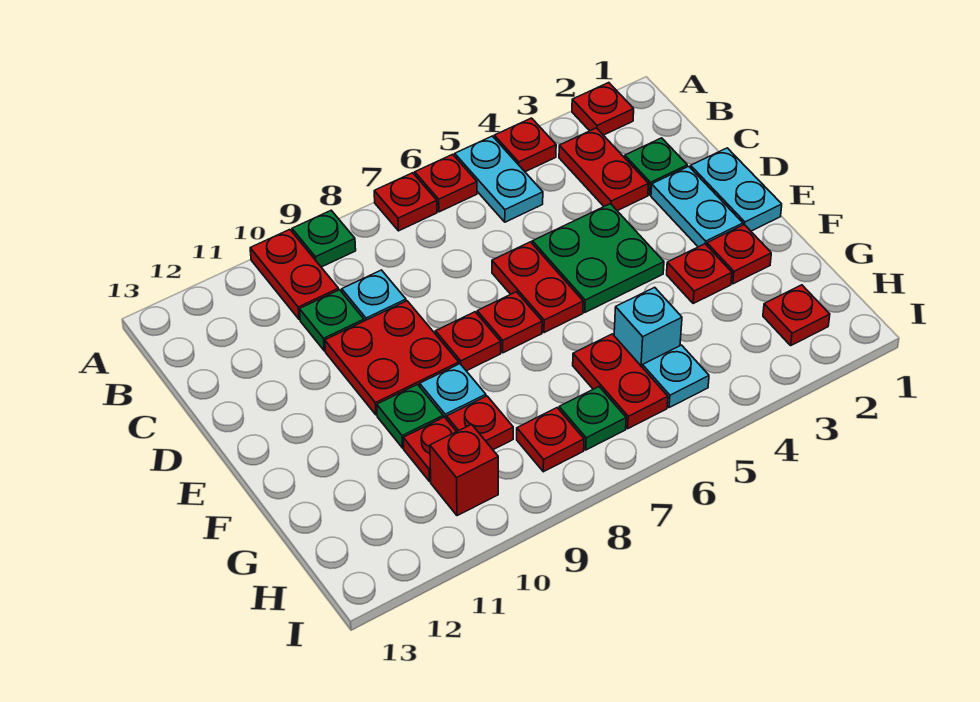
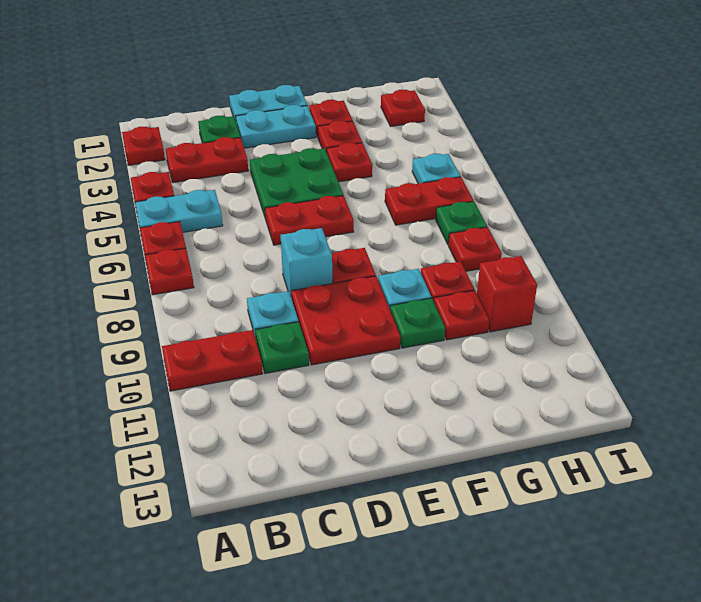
green 1x1 plate [292,210,356,267] -> none
red 1x1 plate [477,292,542,353] -> red 1x1 plate moved to [327,143,372,182]
cyan 1x1 brick [614,287,682,367] -> cyan 1x1 brick moved to [281,228,332,298]

